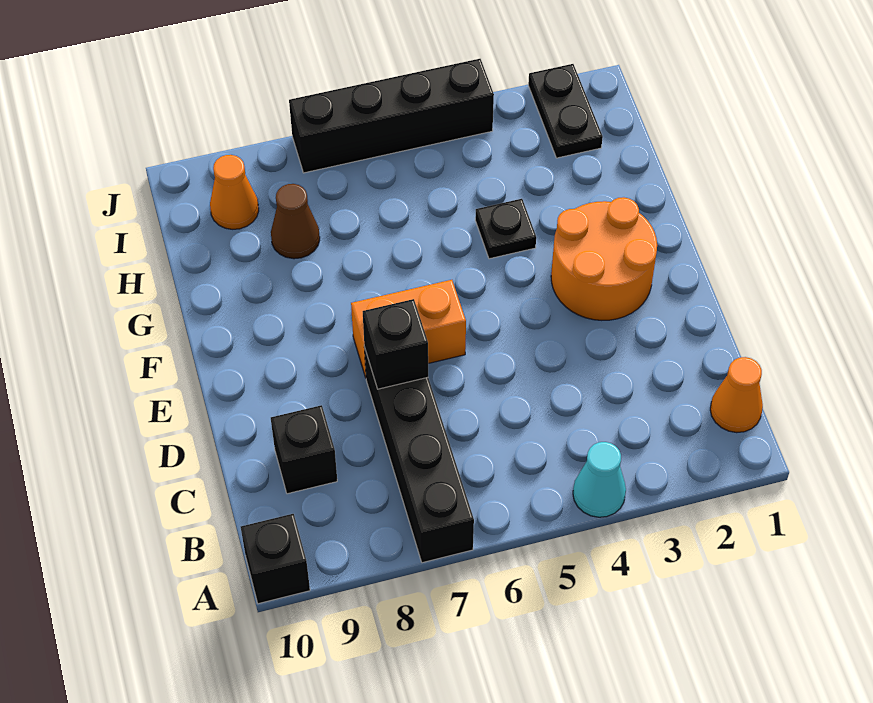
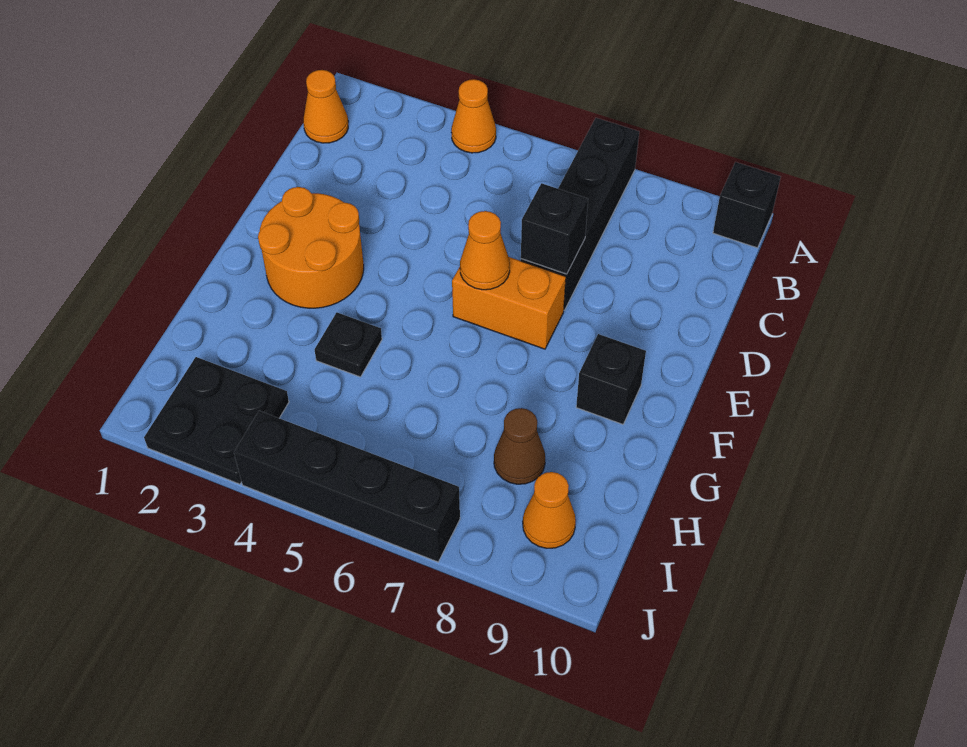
cyan 1x1 cone [573,442,626,517] -> orange 1x1 cone [451,79,496,153]
black 1x1 brick [271,405,337,494] -> black 1x1 brick moved to [576,334,646,424]
none -> orange 1x1 cone [460,211,510,290]
black 1x2 plate [528,64,603,158] -> black 2x2 plate [144,357,289,484]

